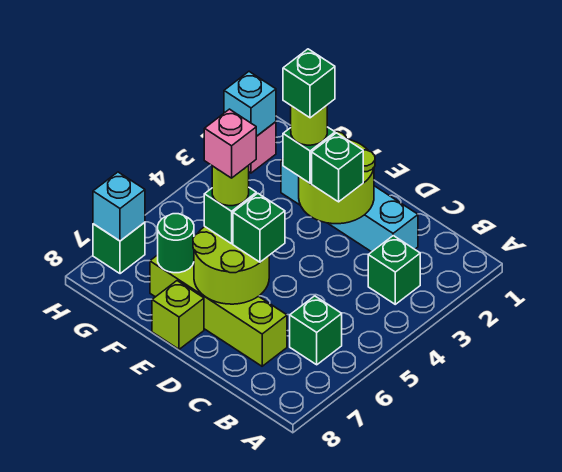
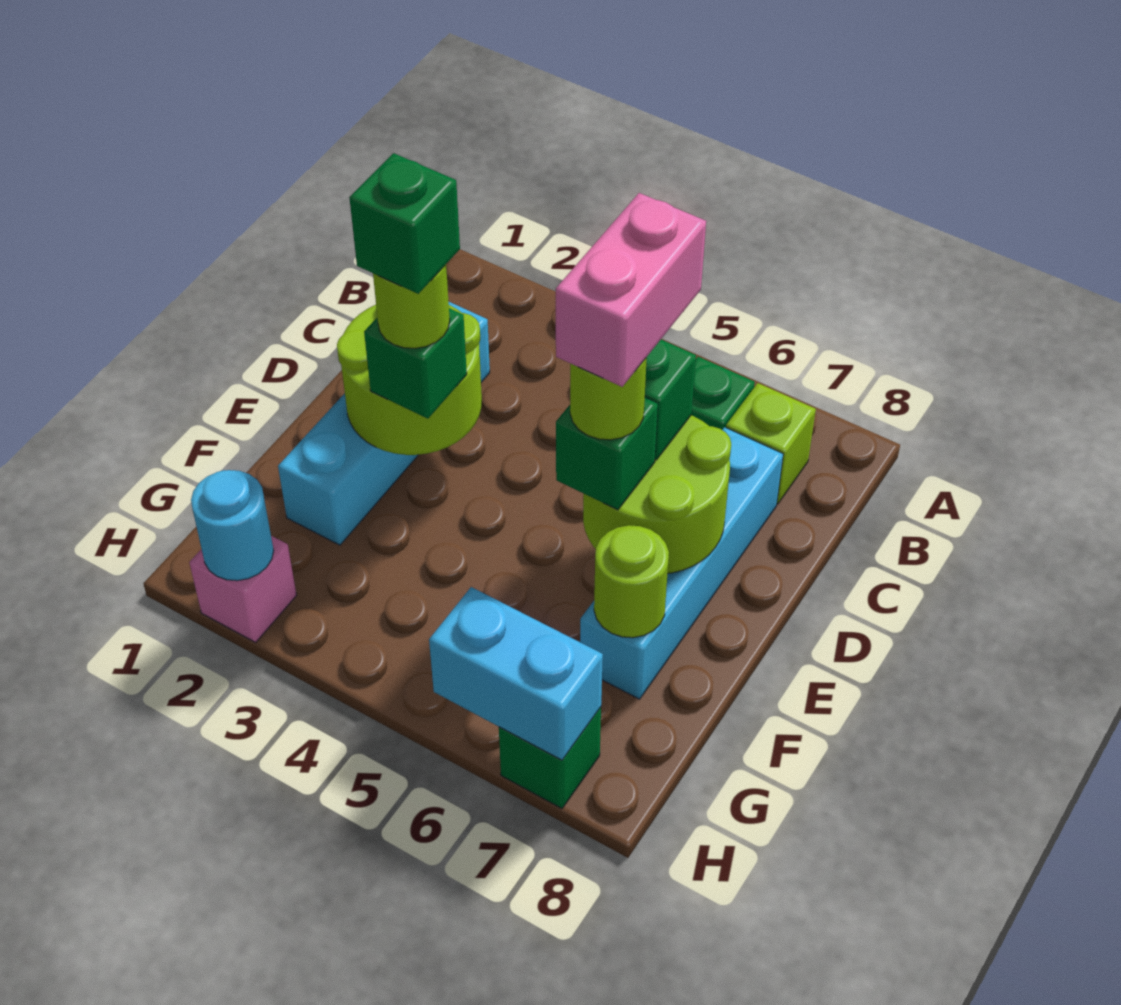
green 1x1 brick [368,236,420,304] -> none
lime 1x4 brick [150,255,287,366] -> cyan 1x4 brick [580,427,783,699]
green 1x1 brick [312,133,363,202] -> none
pink 1x1 brick [204,109,256,178] -> pink 1x2 brick [556,193,706,387]
lime 1x1 brick [152,281,204,349] -> lime 1x1 brick moved to [726,383,816,504]
green 1x1 round brick [158,214,194,273] -> lime 1x1 round brick [594,525,669,638]
cyan 1x1 brick [224,72,276,136] -> cyan 1x1 round brick [191,470,274,581]
cyan 1x1 brick [93,172,145,241] -> cyan 1x2 brick [429,587,603,760]

